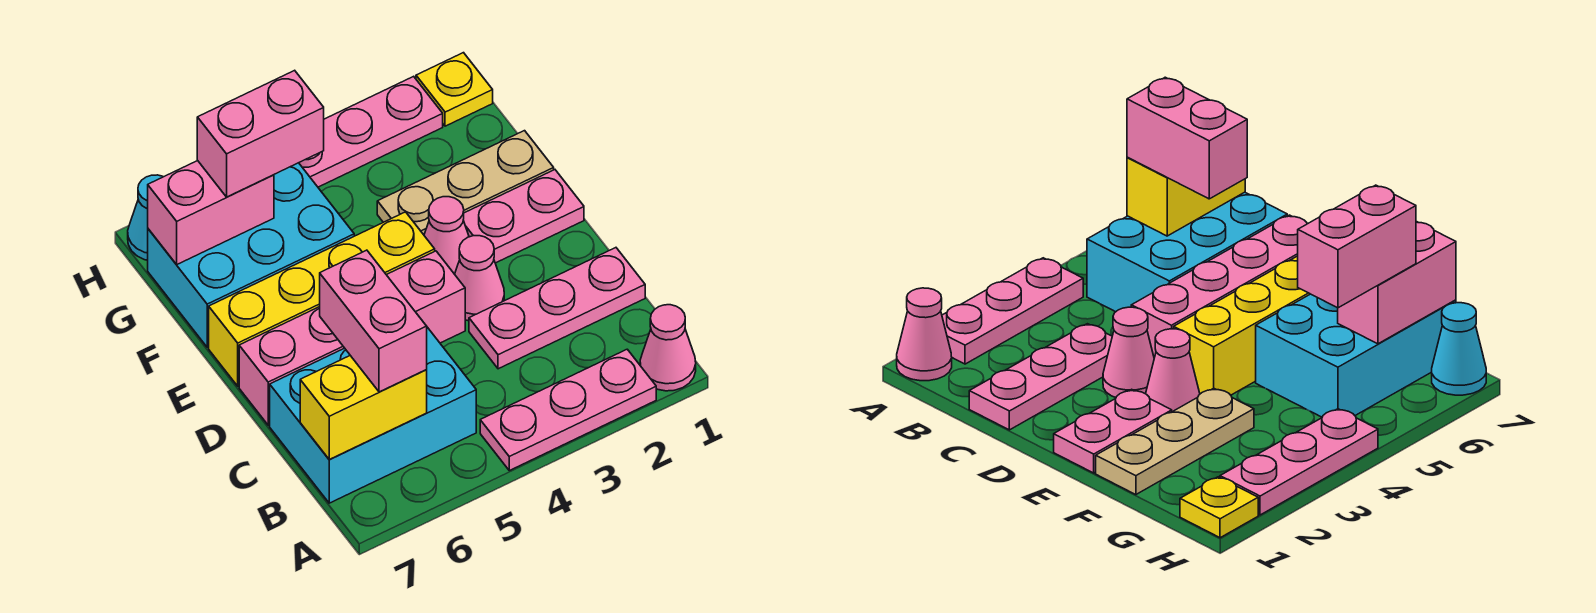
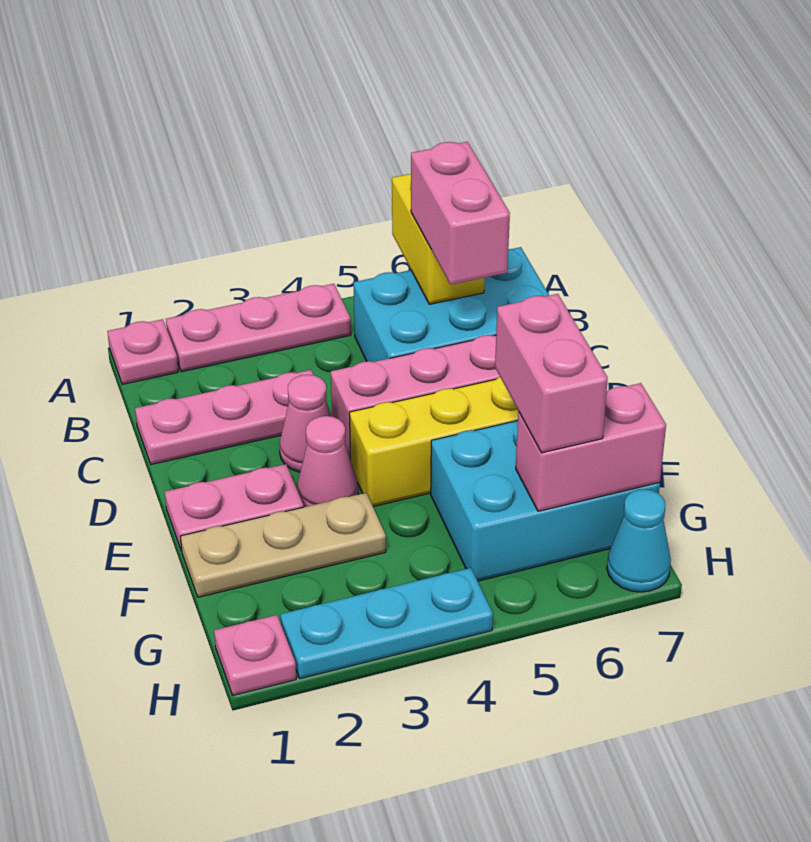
pink 1x1 cone [640,305,696,391] -> pink 1x1 plate [107,319,178,384]
yellow 1x2 brick [300,356,427,459] -> yellow 1x2 brick turned to [392,174,485,304]
pink 1x2 brick [197,70,324,197] -> pink 1x2 brick turned to [495,294,608,453]
yellow 1x1 plate [416,53,493,126] -> pink 1x1 plate [214,615,296,695]
pink 1x3 plate [299,76,443,187] -> cyan 1x3 plate [280,568,493,679]

